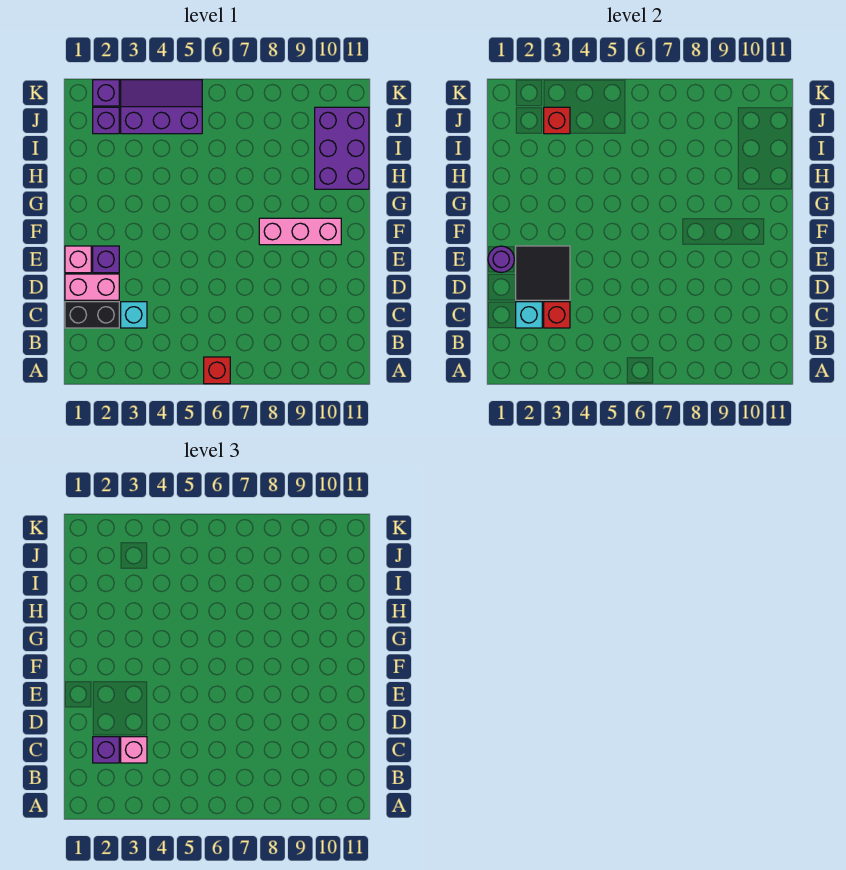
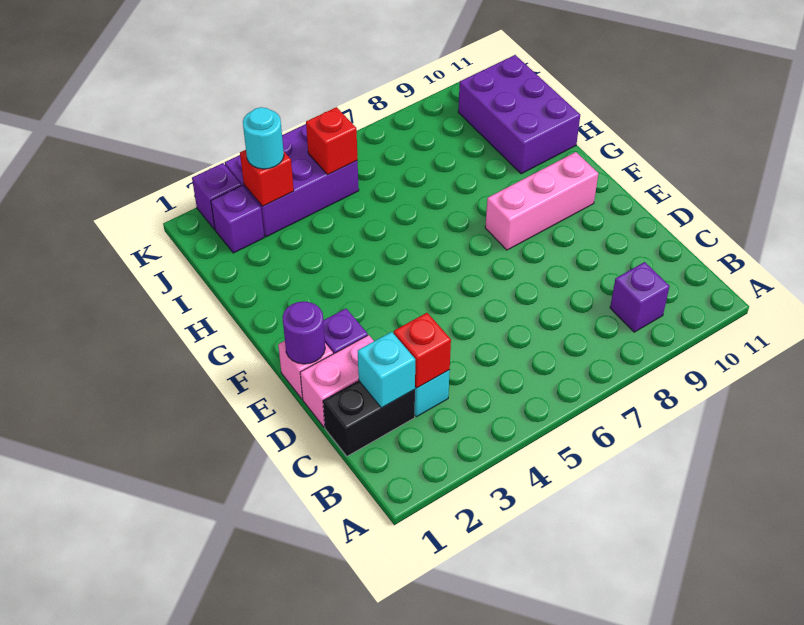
red 1x1 brick [204,357,230,384] -> red 1x1 brick moved to [306,107,358,175]
purple 1x1 brick [93,737,119,763] -> purple 1x1 brick moved to [610,262,670,332]
pink 1x1 brick [121,737,147,763] -> none
black 2x2 tile [516,246,570,300] -> none
purple 2x3 slope [121,80,202,134] -> purple 2x3 brick [225,124,359,237]
none -> cyan 1x1 round brick [243,107,284,169]

